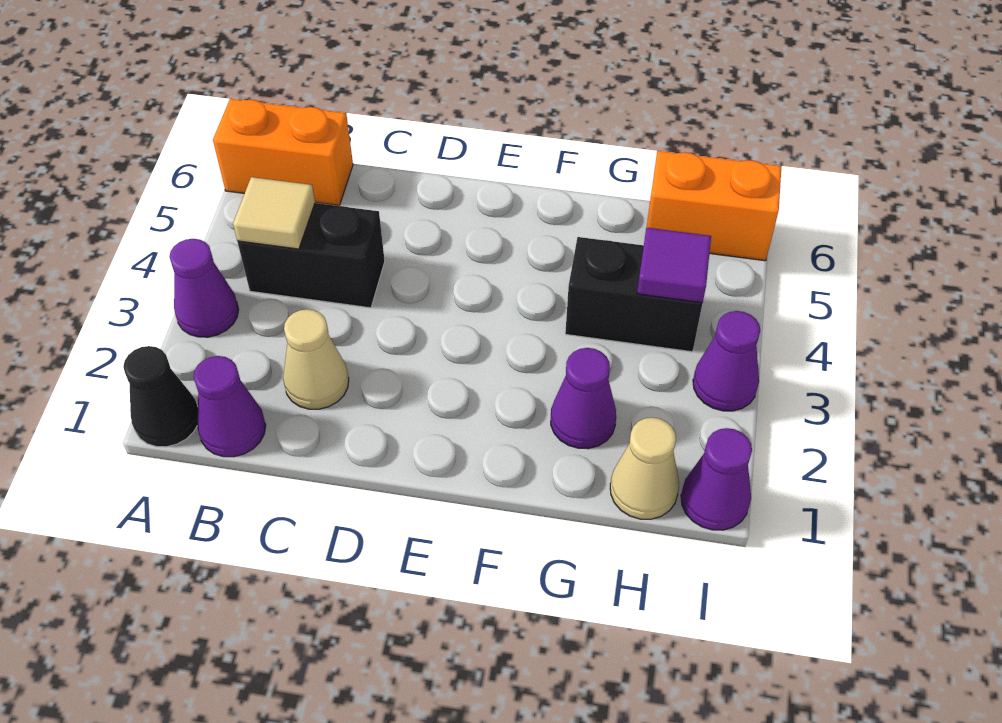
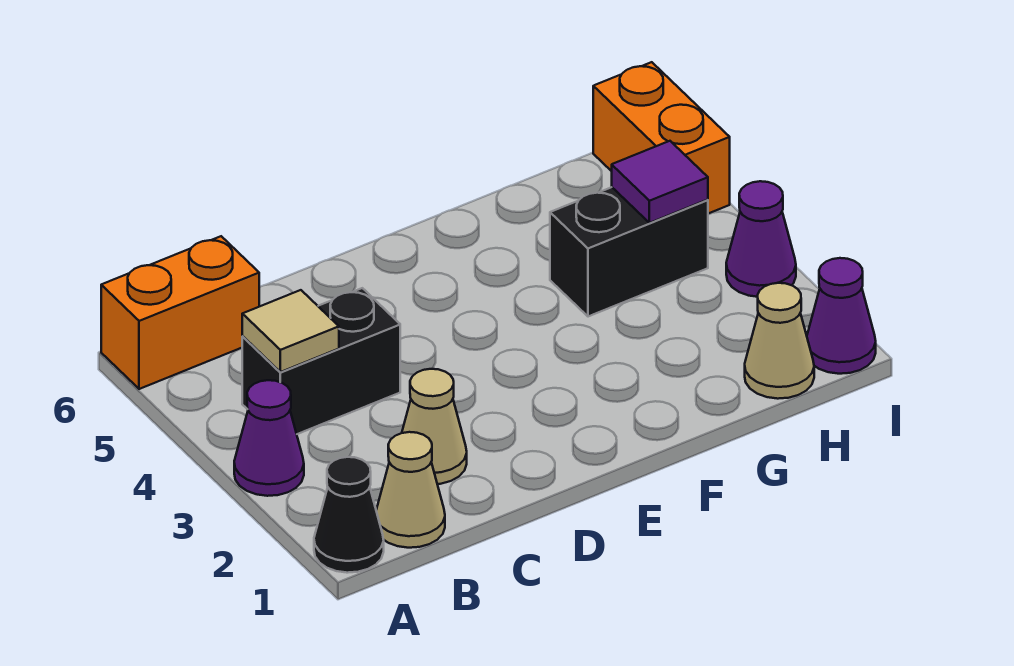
purple 1x1 cone [194,356,266,457] -> tan 1x1 cone [376,432,445,548]
purple 1x1 cone [551,348,616,449] -> none
orange 1x2 brick [647,151,782,261] -> orange 1x2 brick turned to [593,62,730,214]

